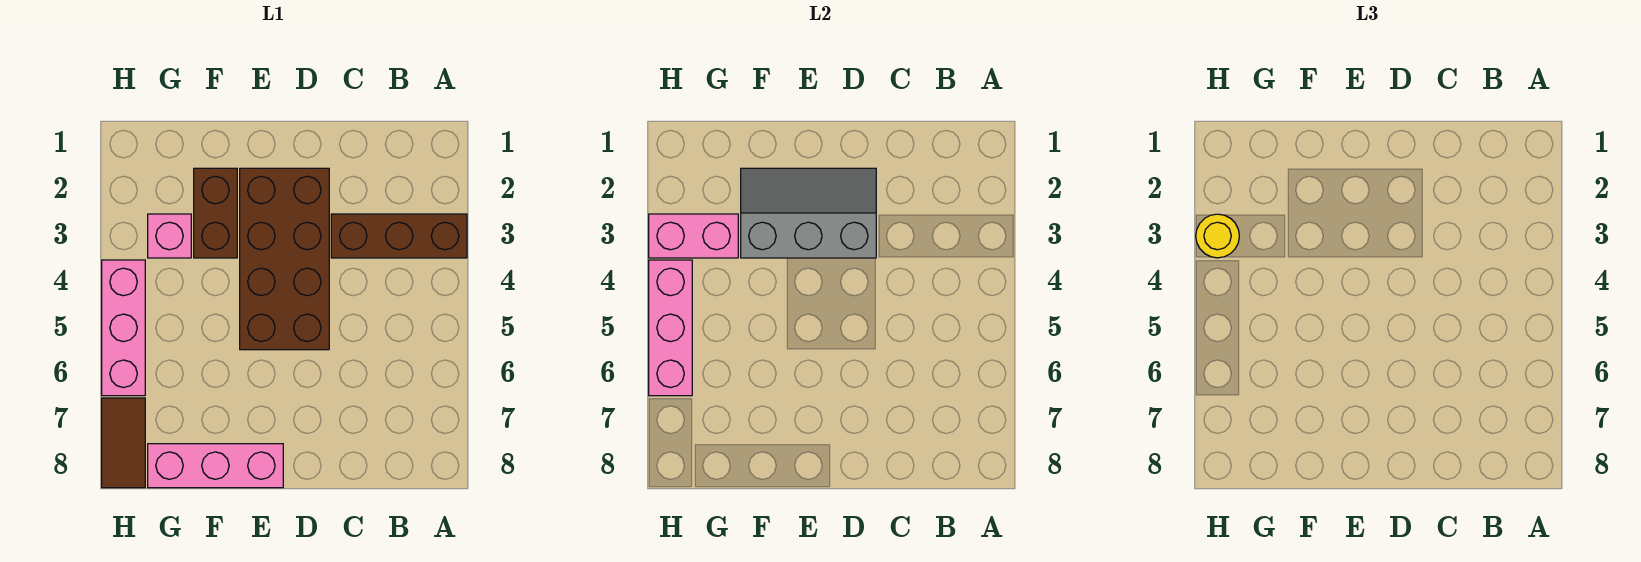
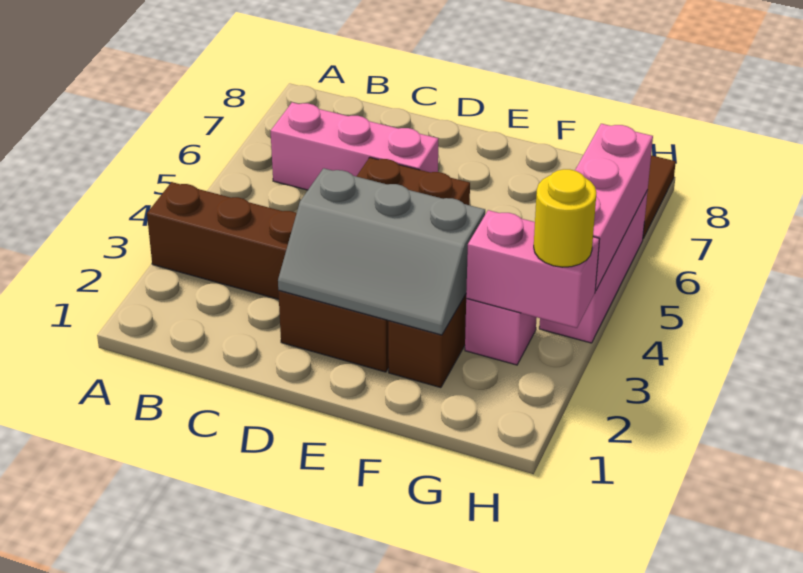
pink 1x3 brick [148,444,283,488] -> pink 1x3 brick moved to [271,102,438,190]

